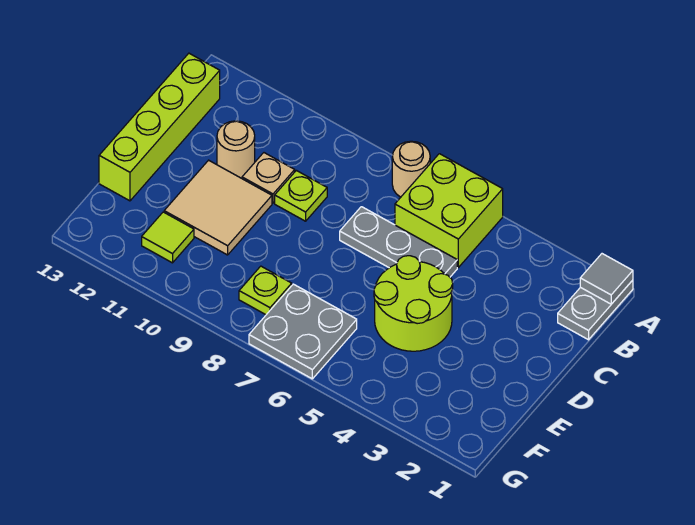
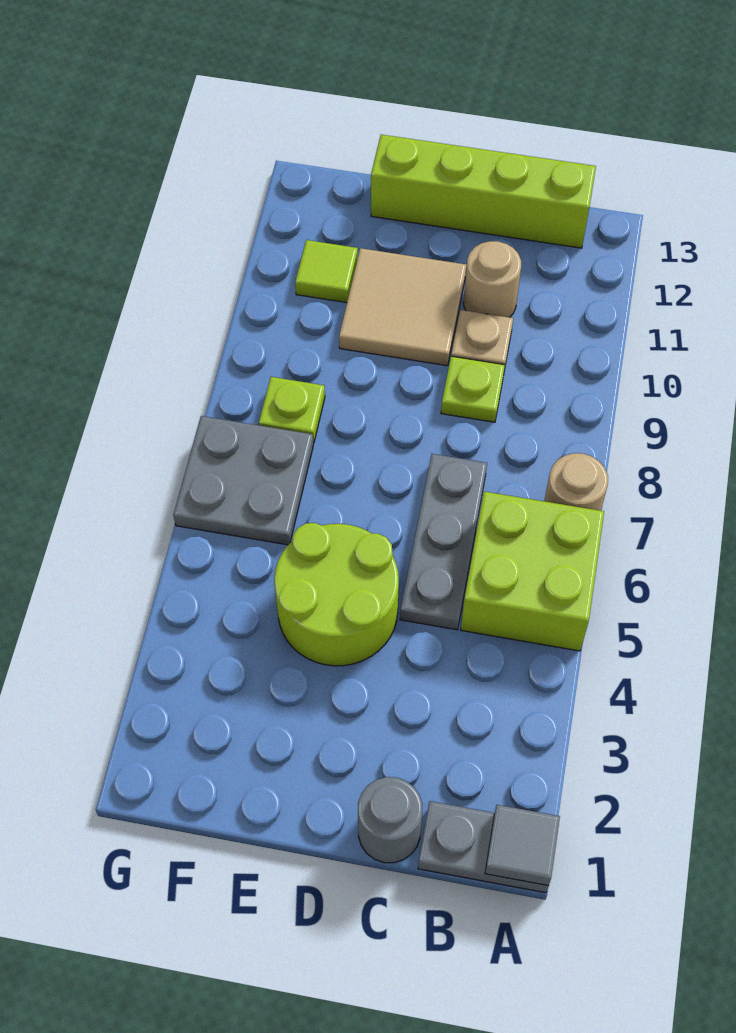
none -> grey 1x1 round brick [358,777,422,863]

